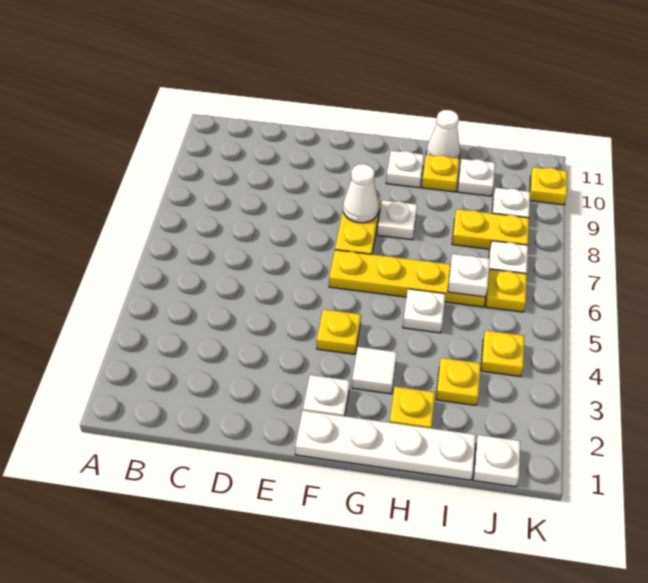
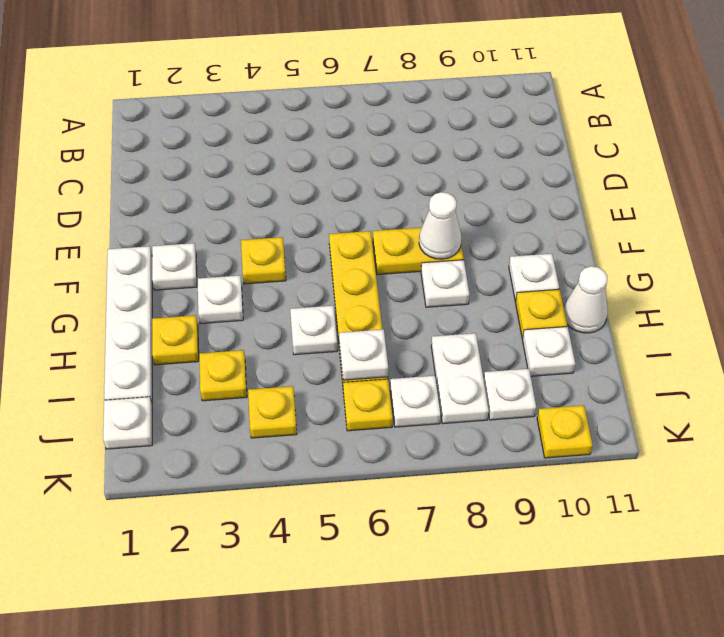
white 1x1 tile [352,347,397,394] -> white 1x1 plate [198,276,243,324]
yellow 1x2 plate [452,209,529,249] -> white 1x2 plate [431,333,489,424]

